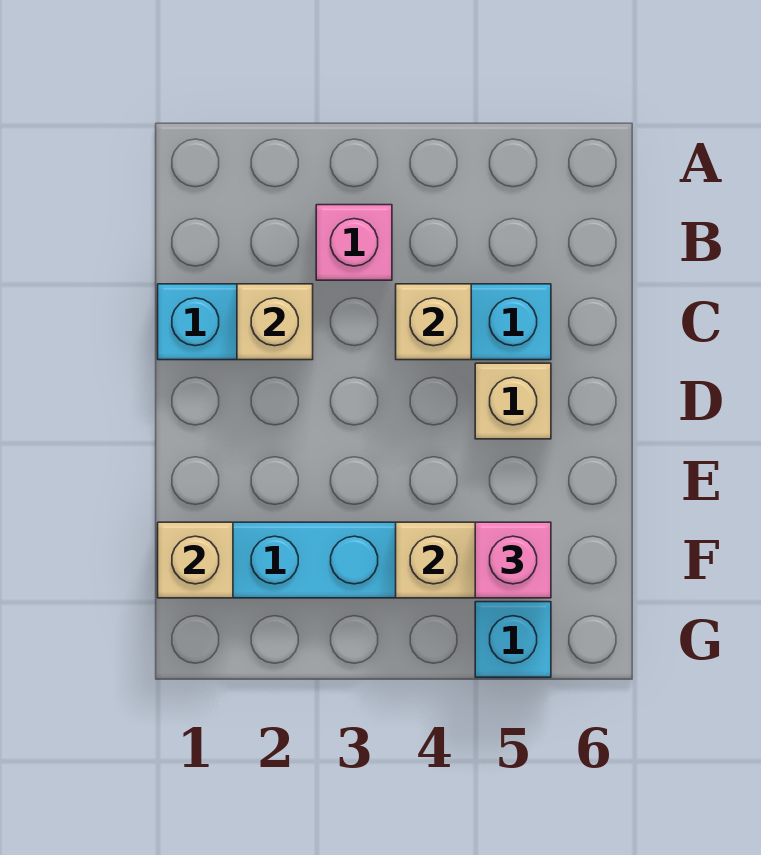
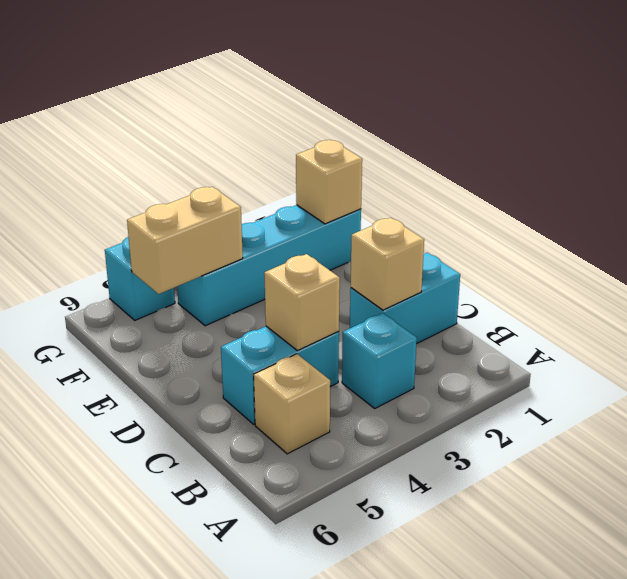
pink 1x1 brick [316,205,392,280] -> cyan 1x1 brick [342,313,417,408]
tan 1x1 brick [475,363,551,439] -> tan 1x1 brick moved to [254,354,330,454]
pink 1x1 brick [475,522,551,598] -> none

